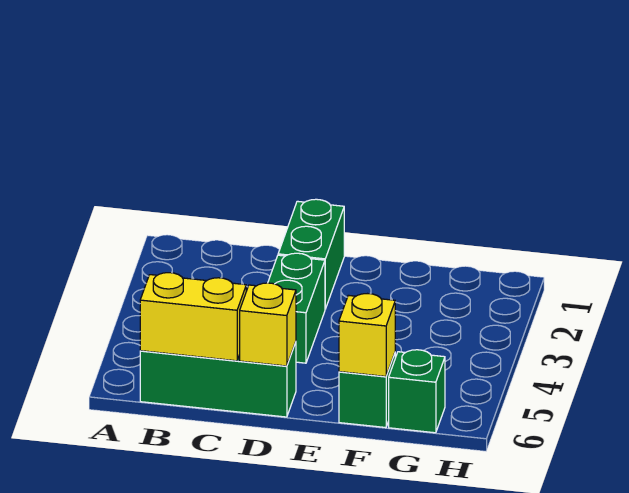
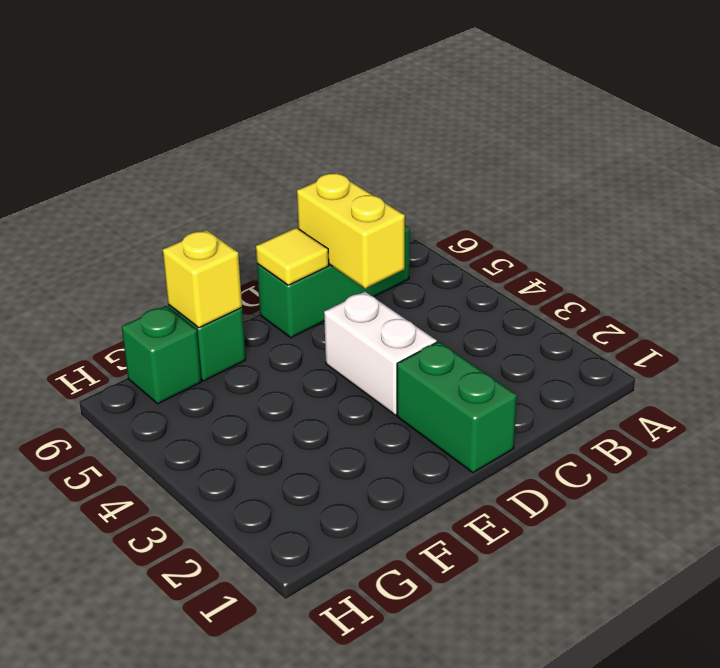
yellow 1x2 brick [140,273,246,361] -> yellow 1x2 brick turned to [297,173,405,288]
green 1x2 brick [268,253,325,363] -> white 1x2 brick [324,292,437,415]
yellow 1x1 brick [240,283,296,366] -> yellow 1x1 tile [256,228,329,285]

